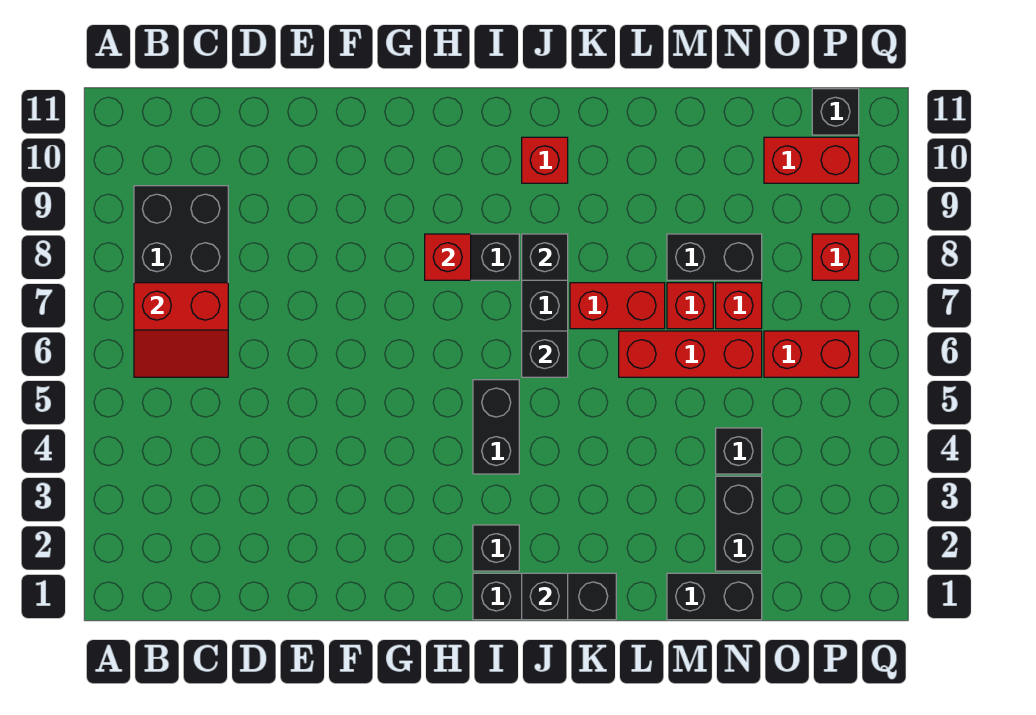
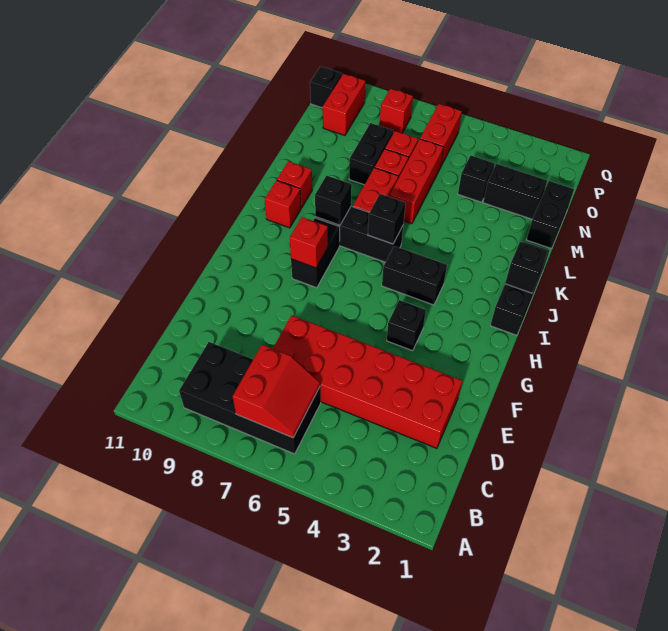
none -> red 2x6 brick [273,315,462,448]
black 1x1 brick [473,525,519,571] -> black 1x1 brick moved to [387,300,426,351]
none -> red 1x1 brick [277,161,312,208]

